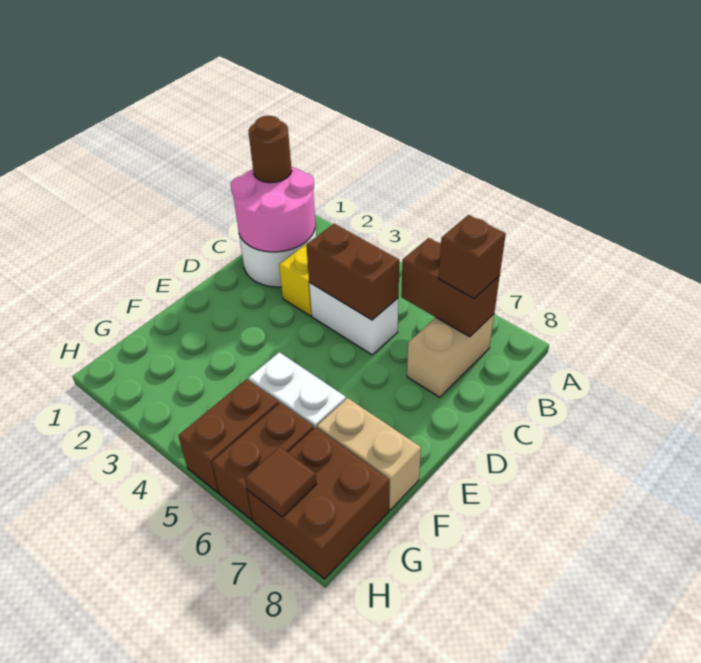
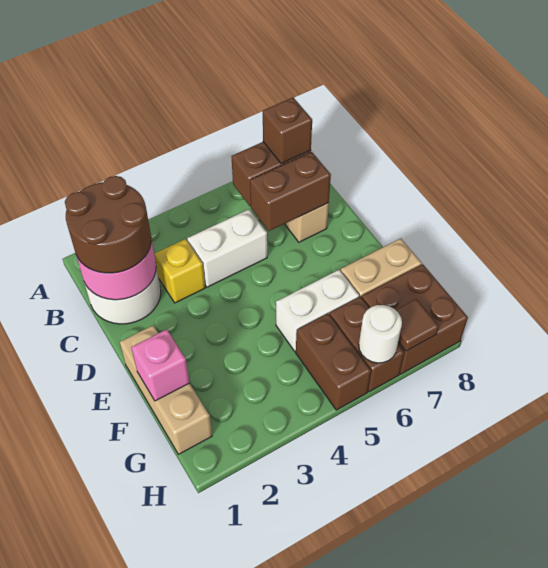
brown 1x1 round brick [249,116,292,183] -> brown 2x2 round brick [65,176,151,273]
brown 1x2 brick [306,224,399,320] -> brown 1x2 brick moved to [250,152,331,231]
none -> tan 1x3 brick [120,326,212,454]
none -> pink 1x1 brick [131,330,190,401]
none -> white 1x1 round brick [359,305,402,363]

